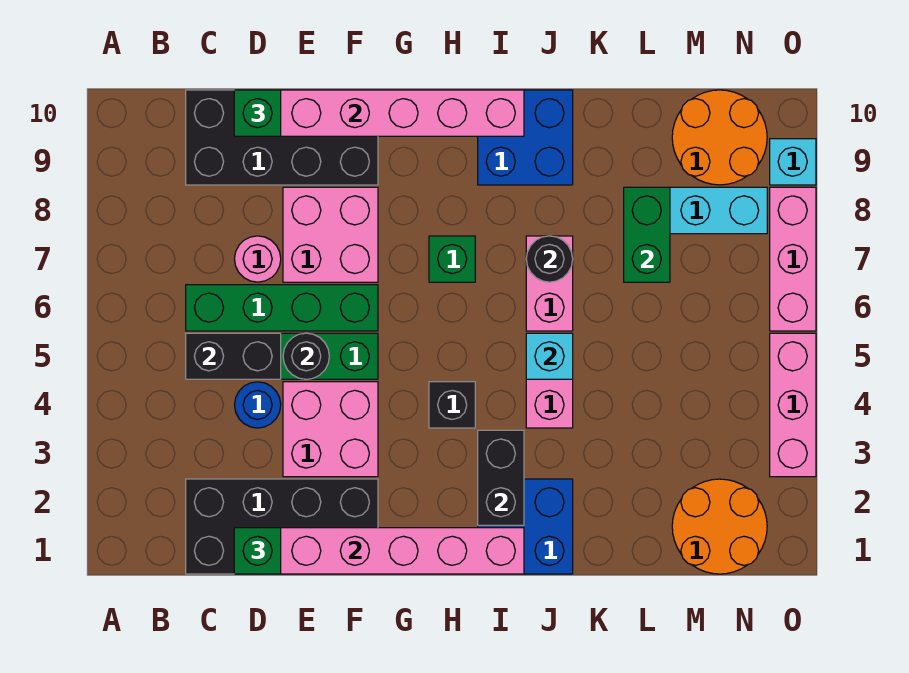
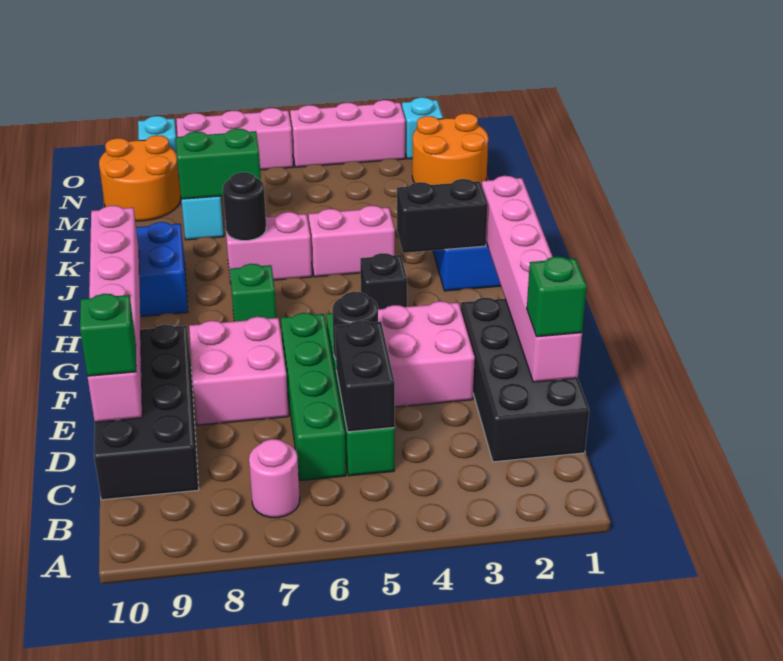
blue 1x1 round brick [235,382,281,428] -> none
pink 1x1 round brick [235,236,281,282] -> pink 1x1 round brick moved to [249,439,300,518]
cyan 1x1 brick [526,333,573,379] -> cyan 1x1 brick moved to [402,97,443,159]

